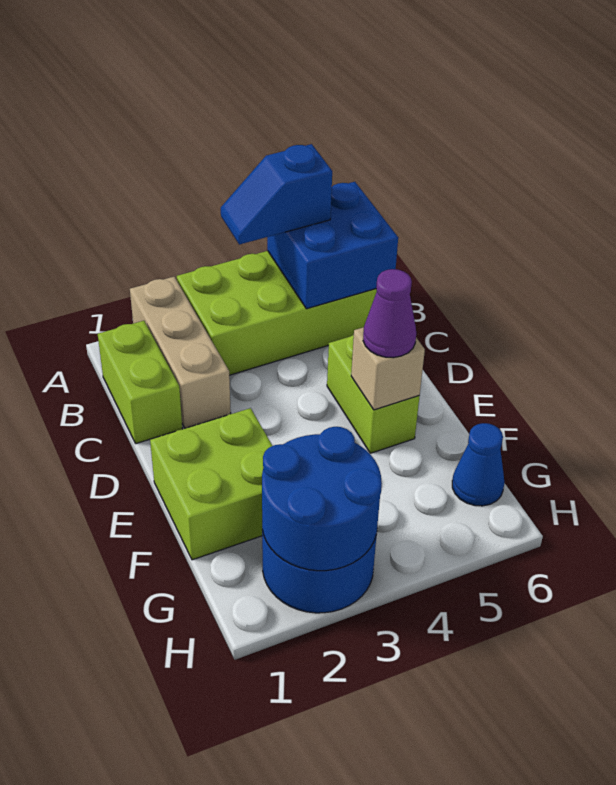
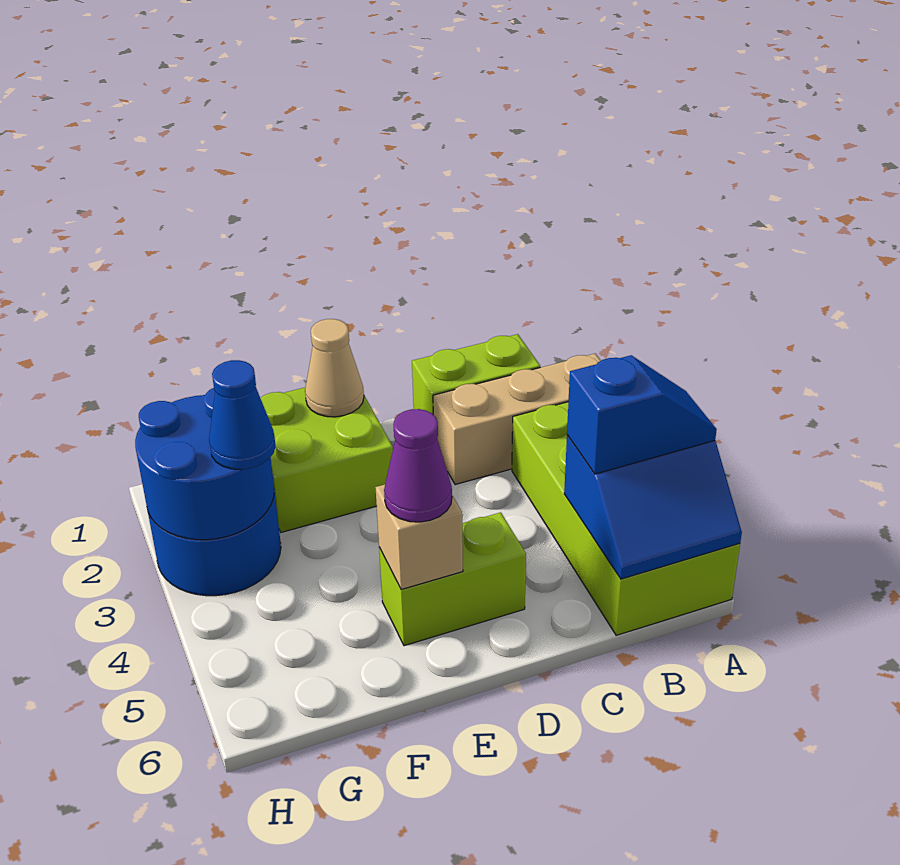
blue 1x2 slope [221,144,332,244] -> blue 1x2 slope turned to [567,355,717,474]
blue 2x2 brick [267,182,398,309] -> blue 2x2 slope [564,435,742,579]
none -> tan 1x1 cone [305,319,364,417]
blue 1x1 cone [452,423,504,506] -> blue 1x1 cone moved to [209,360,276,470]

